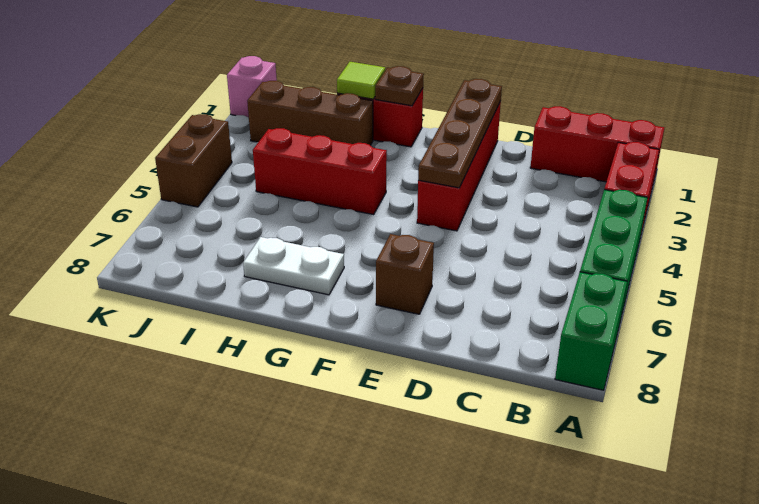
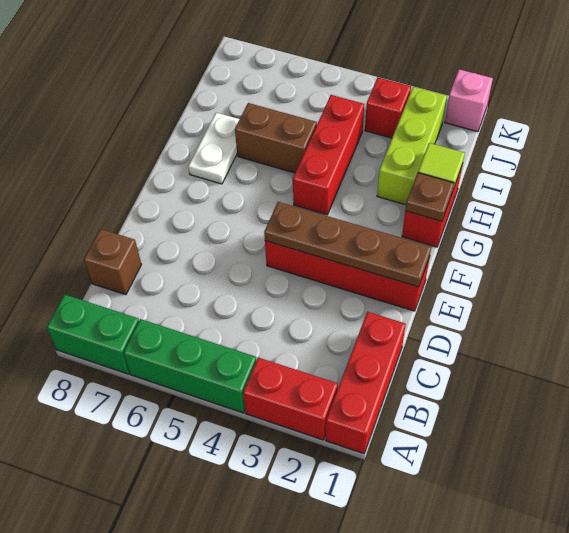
brown 1x1 brick [376,234,434,314] -> brown 1x1 brick moved to [84,229,141,295]
brown 1x3 brick [247,81,373,145] -> lime 1x3 brick [377,87,447,205]
none -> red 1x1 brick [365,77,411,138]
brown 1x2 brick [155,114,232,207] -> brown 1x2 brick moved to [235,103,317,173]

